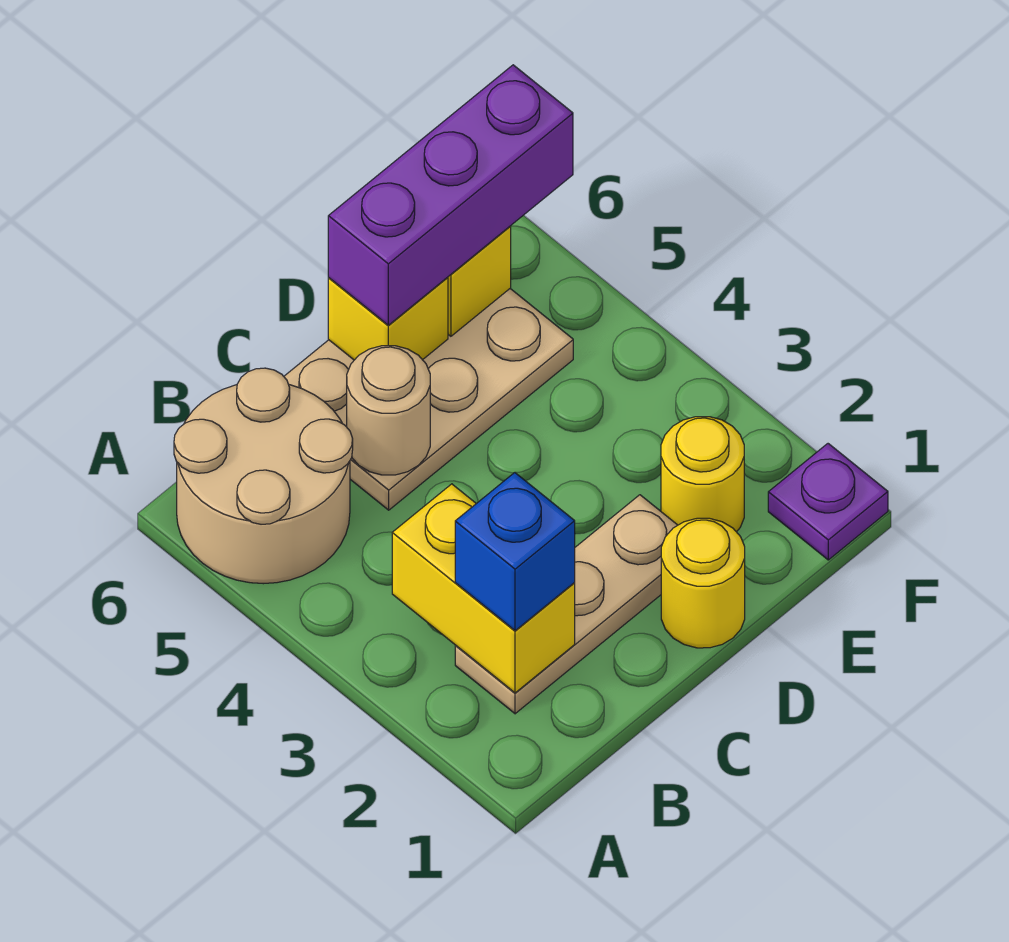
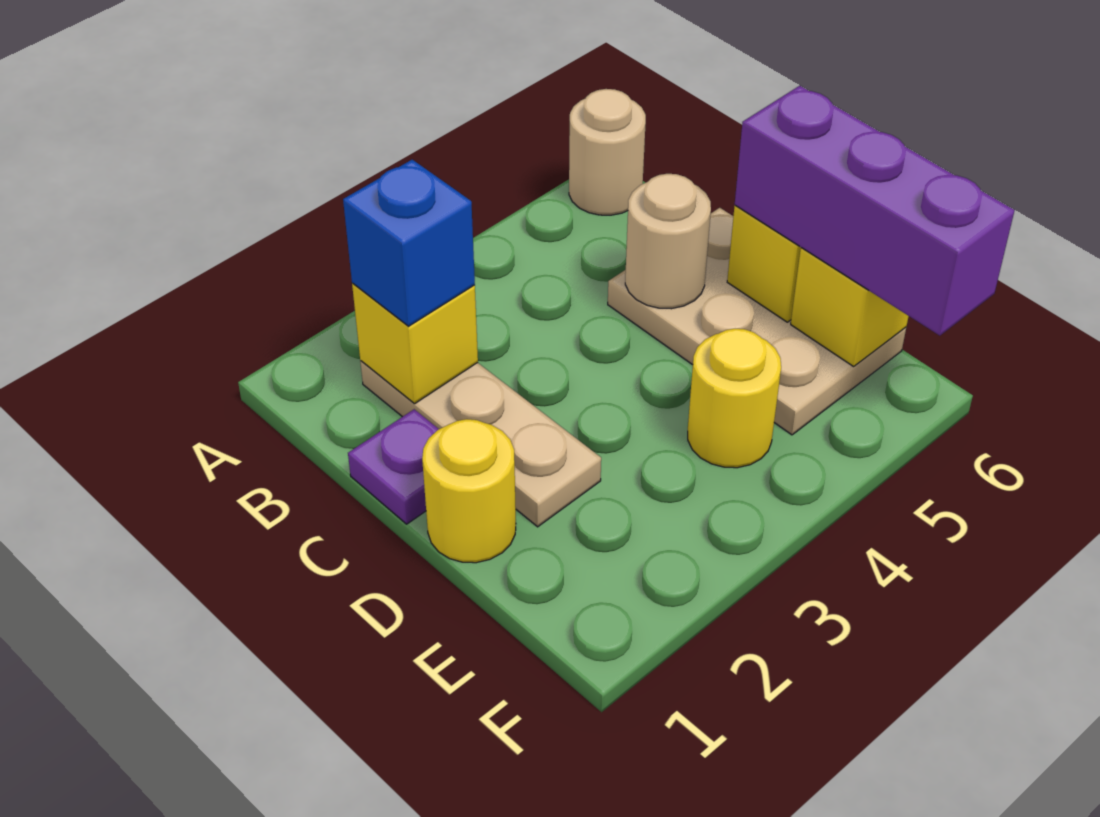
tan 2x2 round brick [174,368,353,584] -> tan 1x1 round brick [569,89,646,215]
yellow 1x2 brick [392,484,575,693] -> yellow 1x1 brick [352,283,478,404]
yellow 1x1 round brick [661,417,744,532] -> yellow 1x1 round brick moved to [688,328,781,468]
purple 1x1 plate [768,444,888,560] -> purple 1x1 plate moved to [348,409,439,524]

